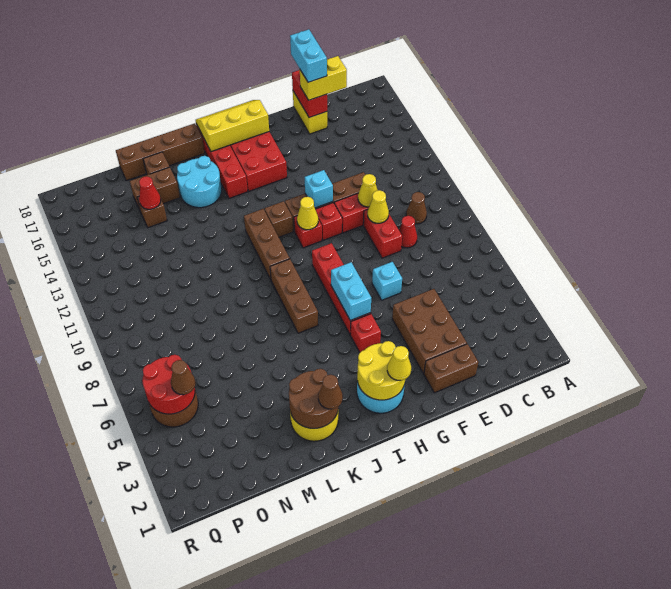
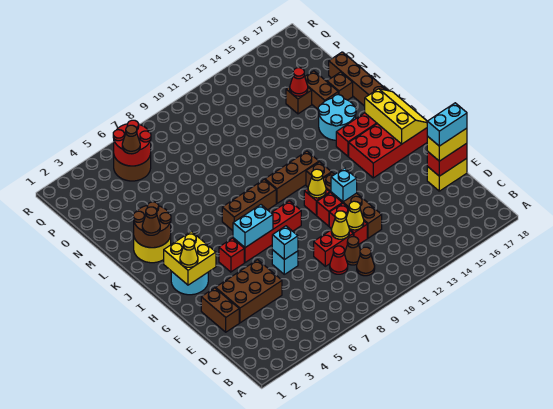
none -> brown 1x1 cone [344,237,360,265]
yellow 1x2 brick [300,56,347,100] -> yellow 1x2 brick turned to [427,128,467,161]
none -> cyan 1x1 brick [272,226,298,260]
yellow 2x2 round brick [357,341,405,400] -> yellow 2x2 brick [164,231,216,285]

